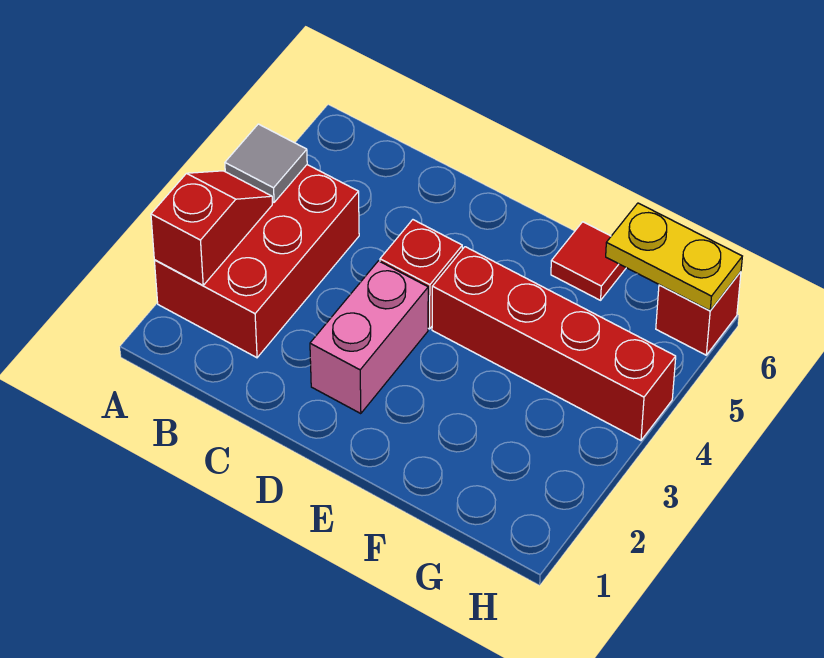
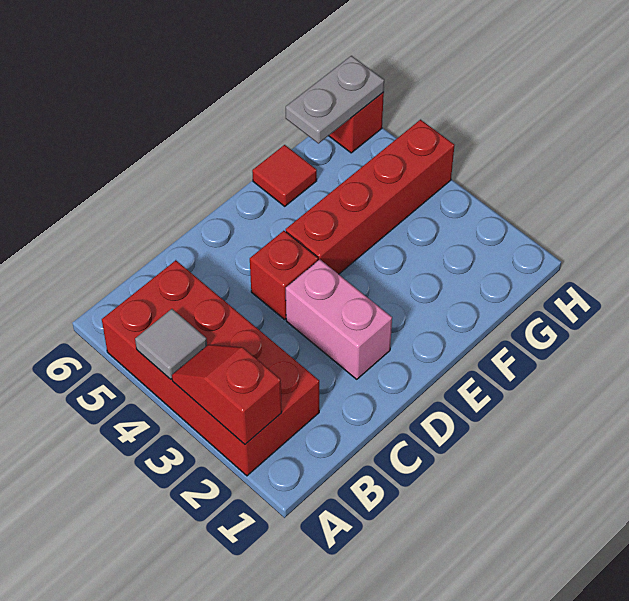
red 2x3 brick [154,165,359,358] -> red 2x4 brick [102,260,319,476]
yellow 1x2 plate [606,203,742,311] -> grey 1x2 plate [286,56,384,144]

